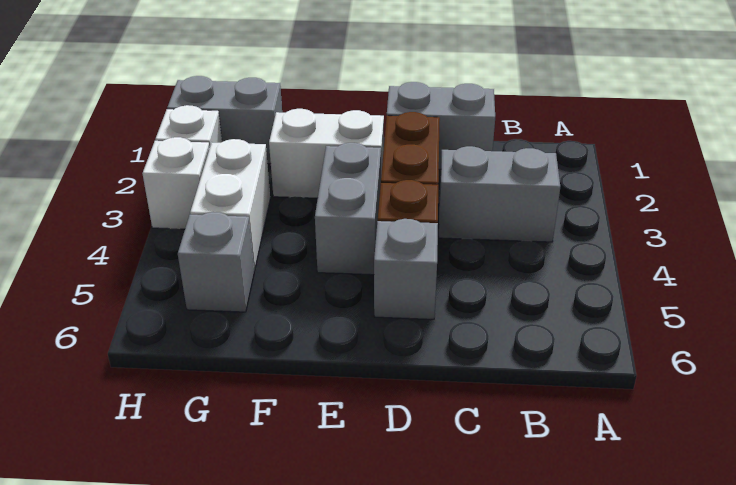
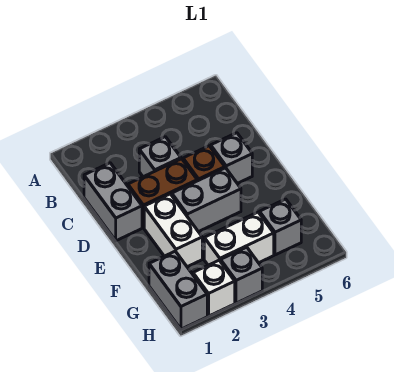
grey 1x2 brick [439,146,560,242] -> grey 1x1 brick [139,137,181,177]
white 1x1 brick [142,137,210,229] -> grey 1x1 brick [221,247,262,303]

